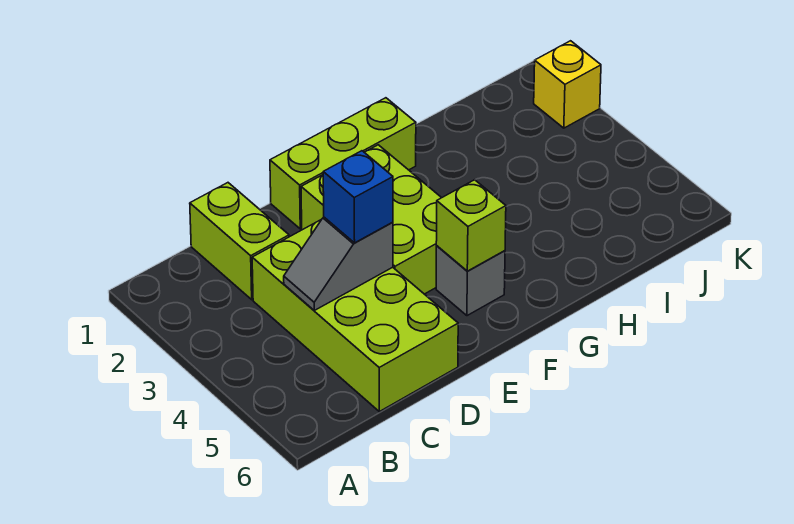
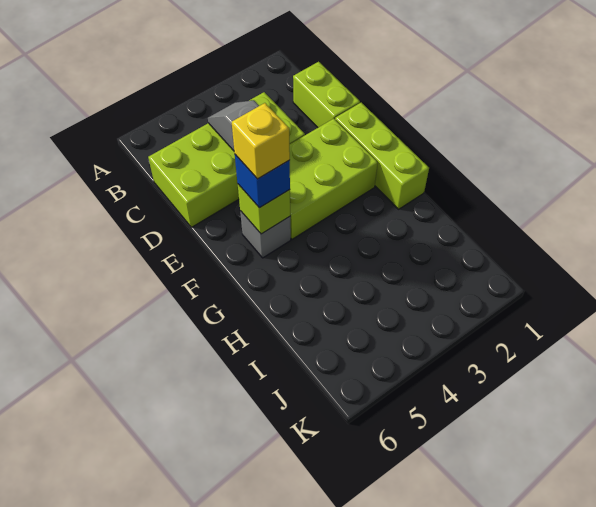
lime 1x2 brick [190,183,289,300] -> lime 1x2 brick turned to [293,62,360,127]
blue 1x1 brick [323,151,393,243] -> blue 1x1 brick moved to [235,155,290,208]
yellow 1x1 brick [534,41,601,128] -> yellow 1x1 brick moved to [232,103,290,179]

